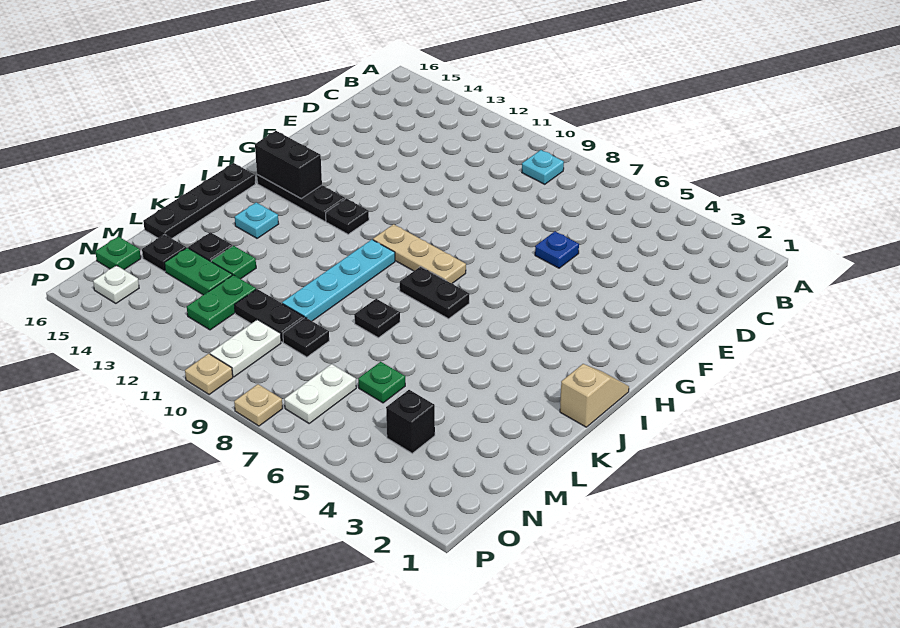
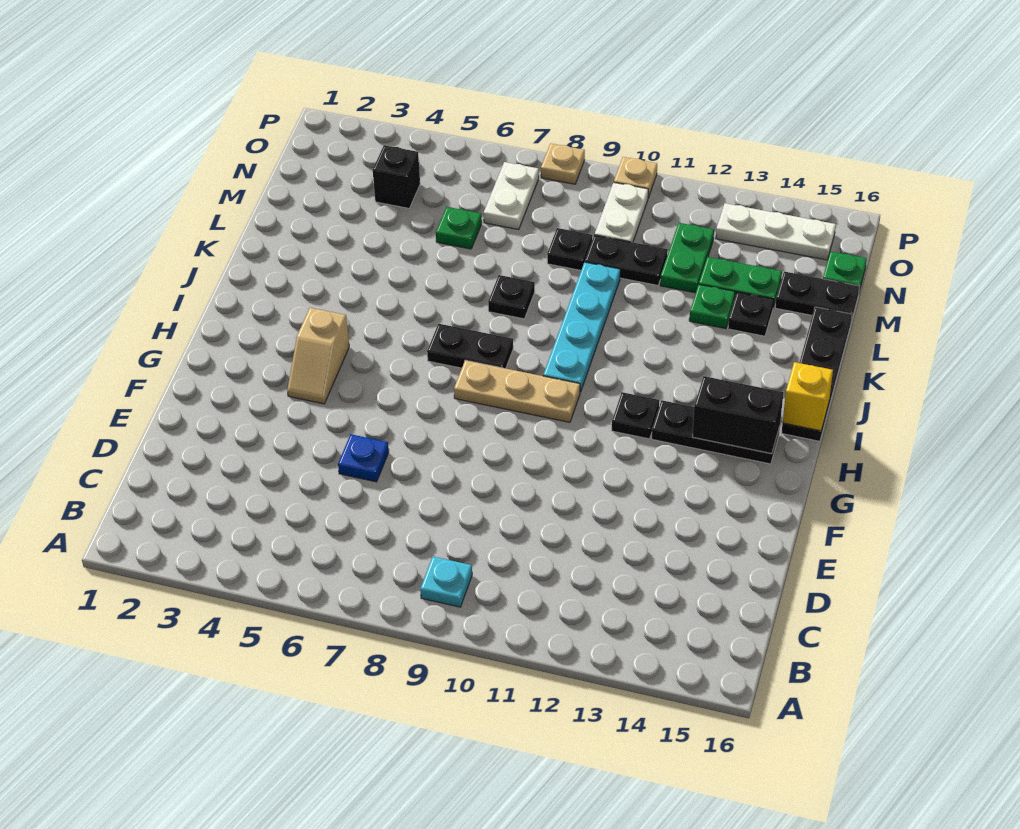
tan 1x2 slope [560,364,629,427] -> tan 1x2 slope moved to [287,308,349,404]
none -> yellow 1x1 brick [783,362,833,431]
cyan 1x1 plate [235,202,279,238] -> none
black 1x1 plate [142,234,186,271] -> black 1x2 plate [775,272,860,322]
white 1x1 plate [93,265,139,303] -> white 1x3 plate [716,203,836,260]

